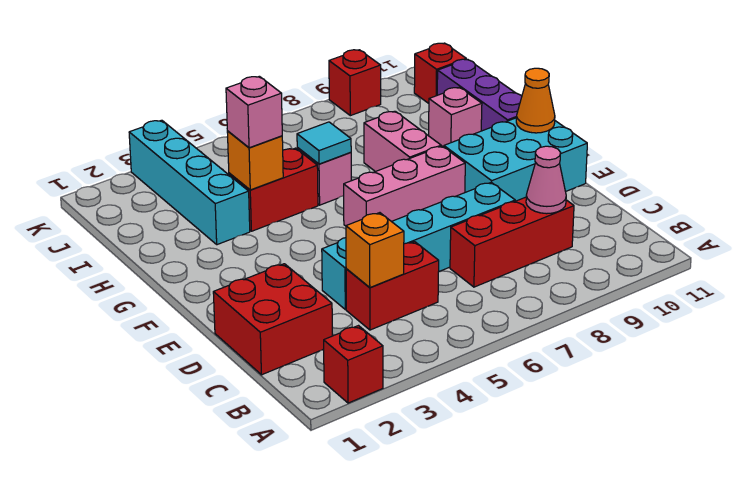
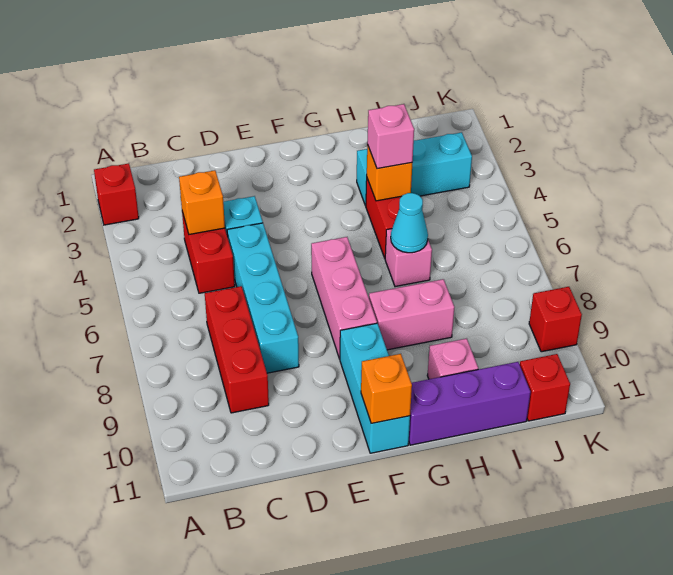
red 2x2 brick [213,264,332,375] -> none
pink 1x1 cone [526,146,566,214] -> none
cyan 2x3 brick [444,118,587,201] -> cyan 1x3 brick [340,323,410,453]
orange 1x1 cone [516,68,555,133] -> orange 1x1 brick [361,354,412,423]
cyan 1x4 brick [129,120,250,245] -> cyan 1x3 brick [357,132,472,206]
cyan 1x1 tile [297,122,351,164] -> cyan 1x1 cone [391,193,428,253]

